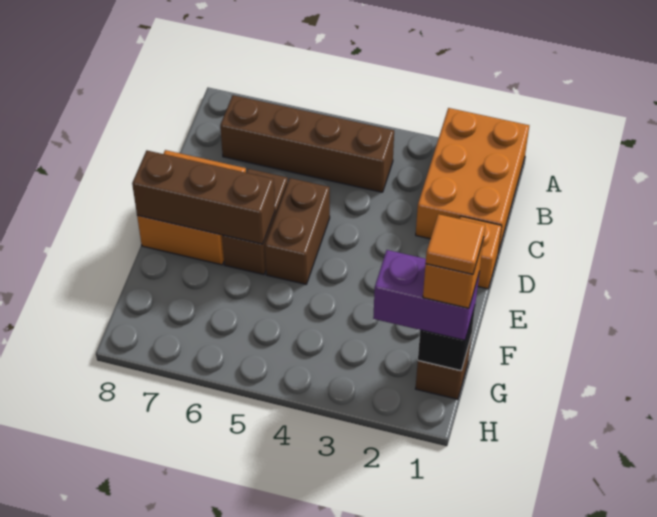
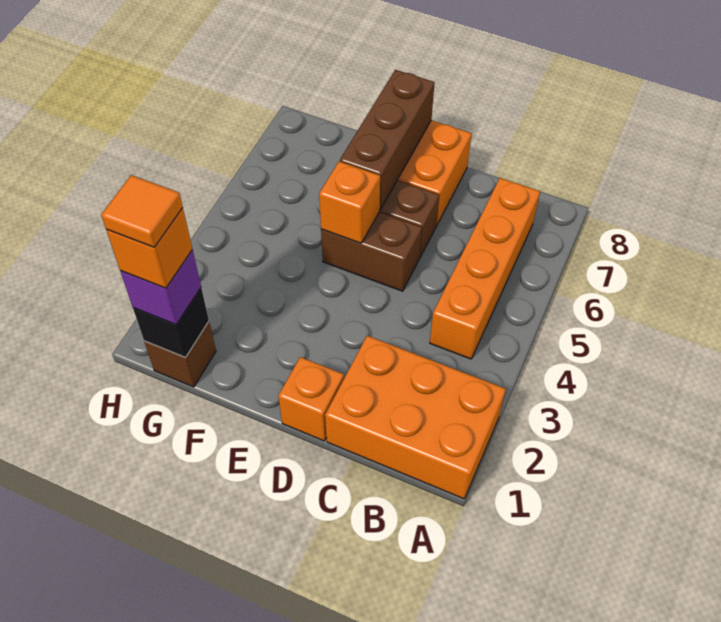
brown 1x4 brick [220,95,394,192] -> orange 1x4 brick [430,178,540,359]
none -> orange 1x1 brick [319,161,380,243]
purple 1x2 brick [373,250,479,340] -> purple 1x1 brick [120,250,201,325]

